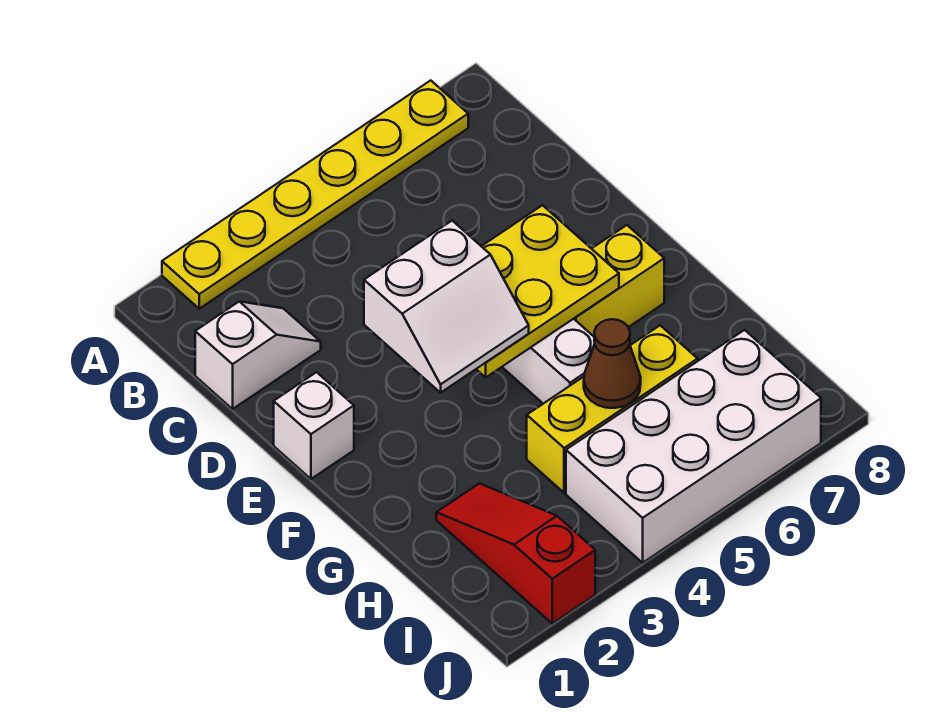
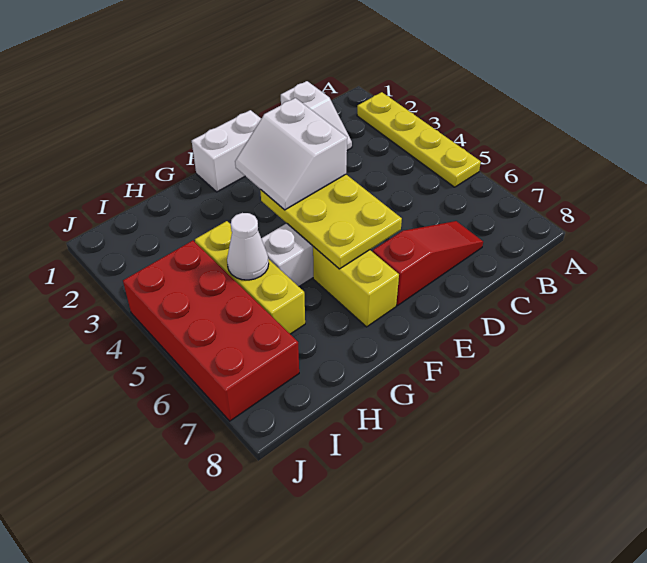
yellow 1x6 plate [162,80,468,309] -> yellow 1x4 plate [357,92,481,187]
white 1x1 brick [274,372,354,479] -> white 1x2 brick [192,110,261,192]
red 1x3 slope [436,483,595,623] -> red 1x3 slope moved to [373,221,483,306]
brown 1x1 cone [584,319,641,408] -> white 1x1 cone [227,213,269,280]
white 2x4 brick [566,330,821,563] -> red 2x4 brick [123,241,299,421]

